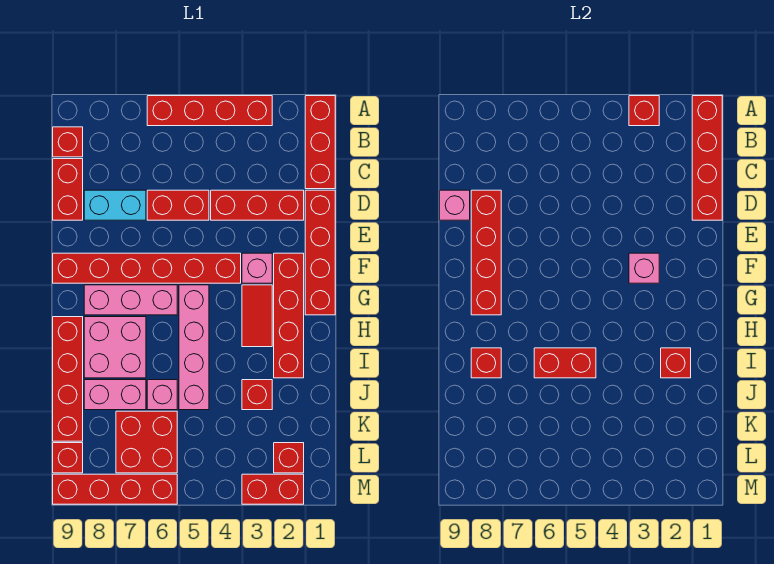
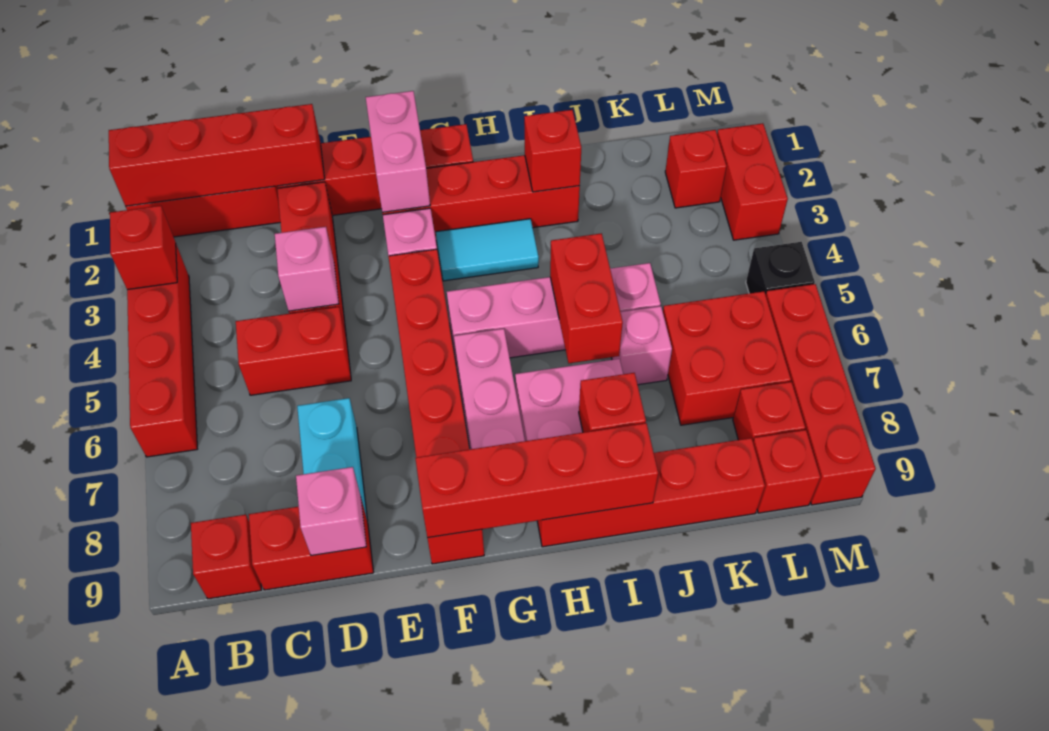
red 1x2 brick [147,190,209,220] -> red 1x2 brick turned to [236,307,351,395]
red 1x4 brick [471,190,501,315] -> red 1x4 brick moved to [415,423,658,538]
pink 1x1 brick [629,253,659,283] -> pink 1x1 brick moved to [275,227,339,311]
red 1x2 tile [242,285,272,347] -> cyan 1x2 tile [436,219,539,281]
red 1x1 brick [242,380,272,410] -> red 1x1 brick moved to [733,382,805,441]
pink 1x2 brick [84,380,146,410] -> pink 1x2 brick moved to [366,91,430,212]
none -> black 1x1 brick [746,242,815,295]

